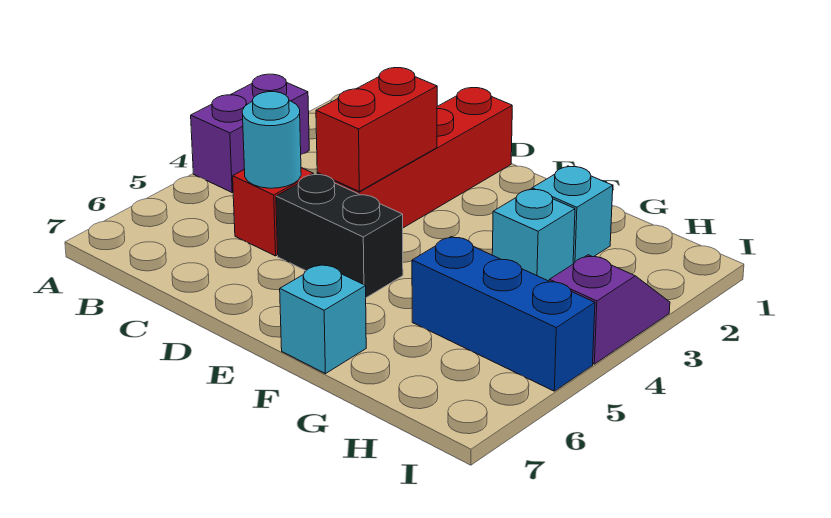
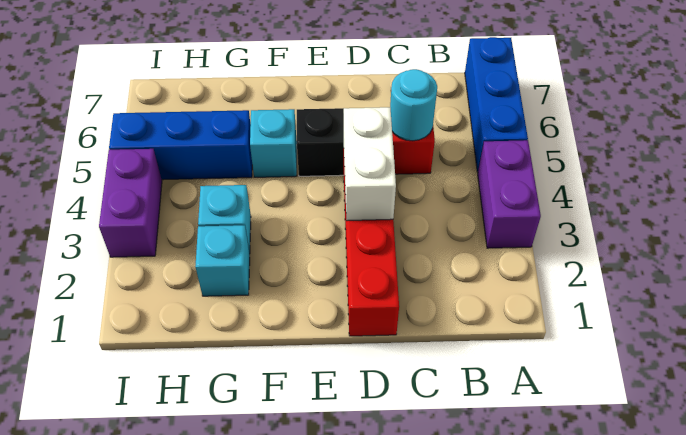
none -> blue 1x3 brick [465,37,528,172]
red 1x2 brick [316,68,437,191] -> white 1x2 brick [344,107,396,221]
cyan 1x1 brick [280,264,366,374] -> cyan 1x1 brick moved to [250,109,297,177]
purple 1x2 slope [549,255,670,364] -> purple 1x2 brick [99,149,162,257]

